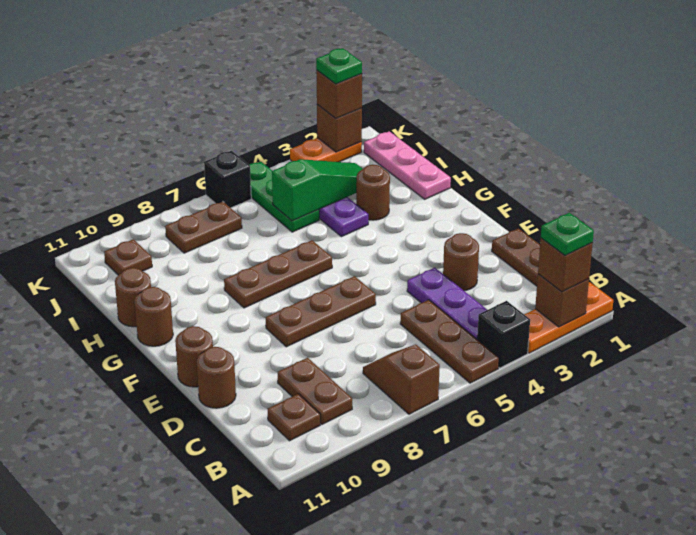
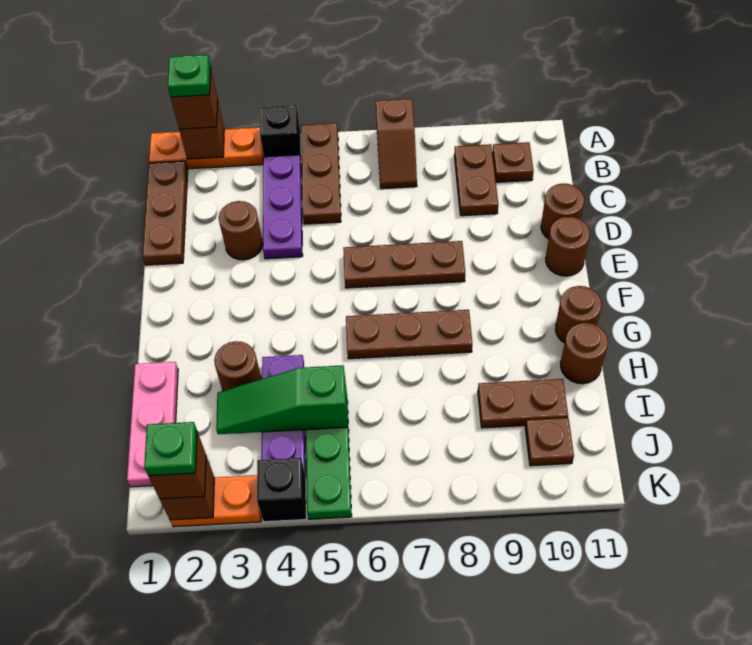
brown 1x2 plate [165,202,242,253] -> brown 1x2 plate moved to [478,379,568,428]
black 1x1 brick [204,151,251,208] -> black 1x1 brick moved to [257,458,306,522]

